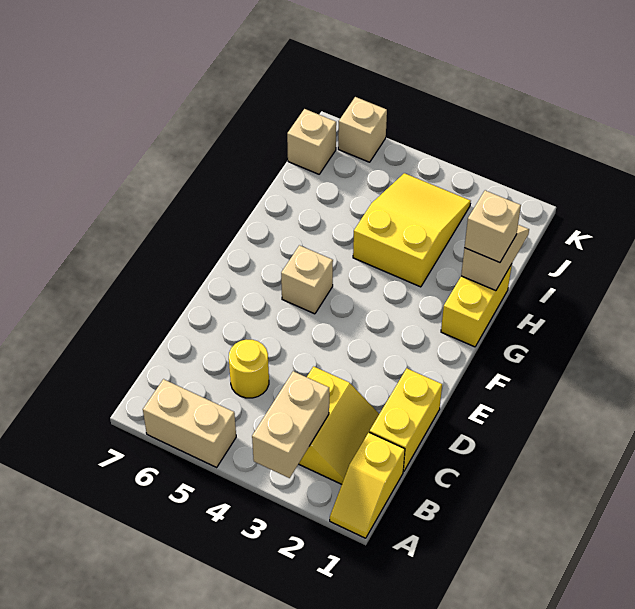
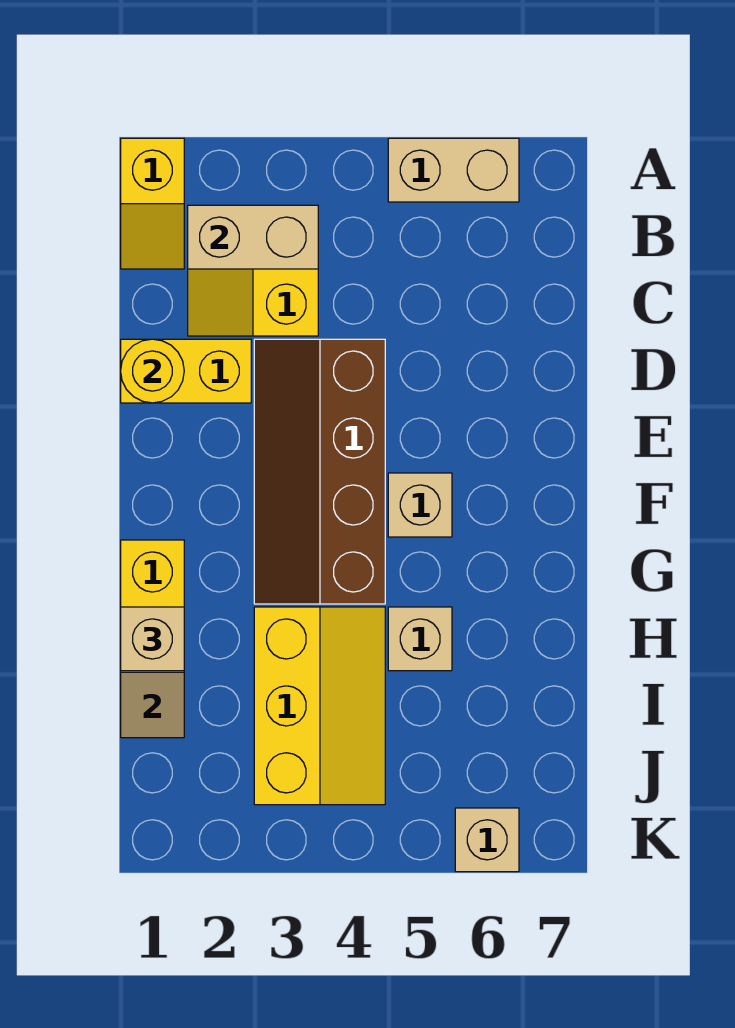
yellow 1x2 slope [330,432,405,538] -> yellow 1x2 slope turned to [121,138,184,269]
tan 1x2 brick [252,371,329,478] -> tan 1x2 brick turned to [188,205,318,269]
yellow 1x2 brick [370,368,442,472] -> yellow 1x2 brick turned to [121,339,251,403]
yellow 1x1 round brick [229,340,269,398] -> yellow 1x1 round brick moved to [121,339,184,403]
none -> brown 2x4 slope [254,339,385,604]
yellow 2x3 slope [353,173,471,287] -> yellow 2x3 slope turned to [254,607,385,805]
tan 1x1 brick [287,109,336,174] -> tan 1x1 brick moved to [388,607,452,671]

